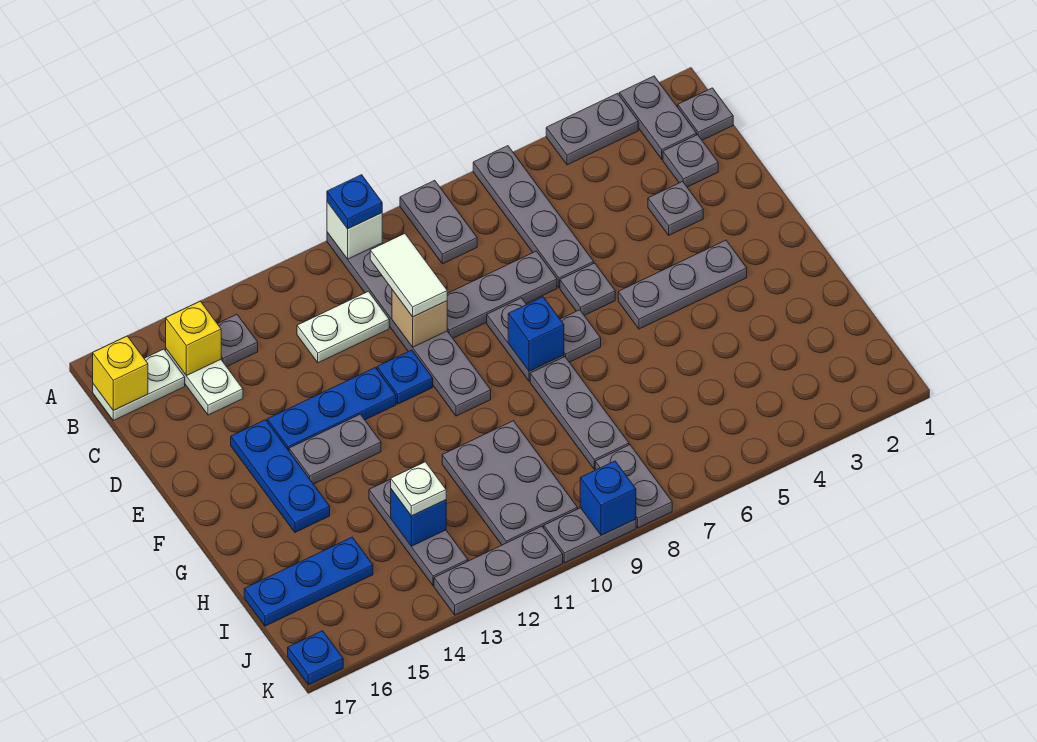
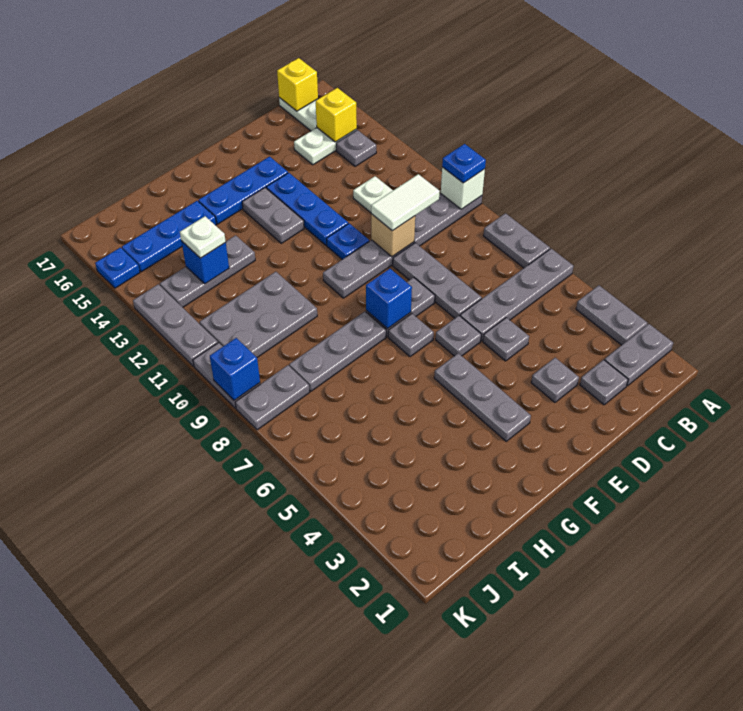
grey 1x2 plate [400,181,477,264] -> grey 1x2 plate turned to [484,213,550,268]
grey 1x1 plate [678,88,733,140] -> grey 1x1 plate moved to [483,318,529,361]
blue 1x3 plate [244,537,373,626] -> blue 1x3 plate turned to [122,201,216,272]
blue 1x1 plate [288,631,343,685] -> blue 1x1 plate moved to [95,247,140,288]

